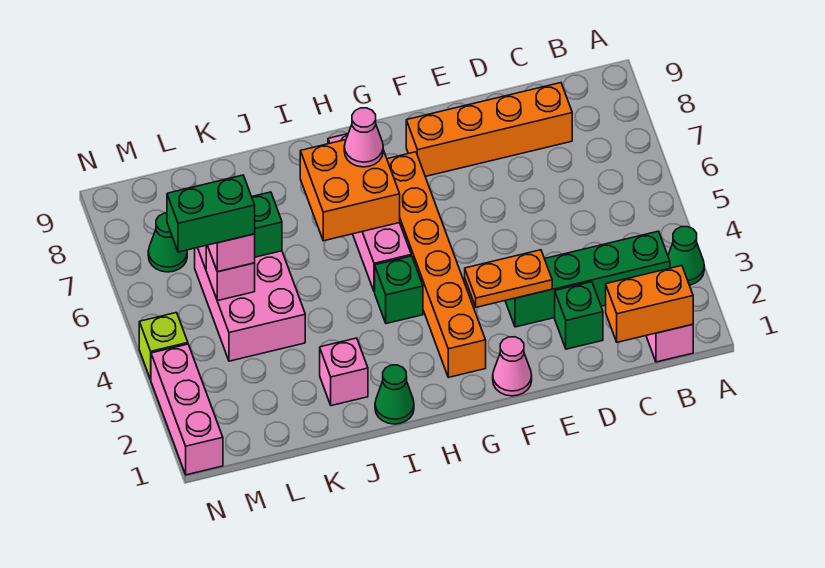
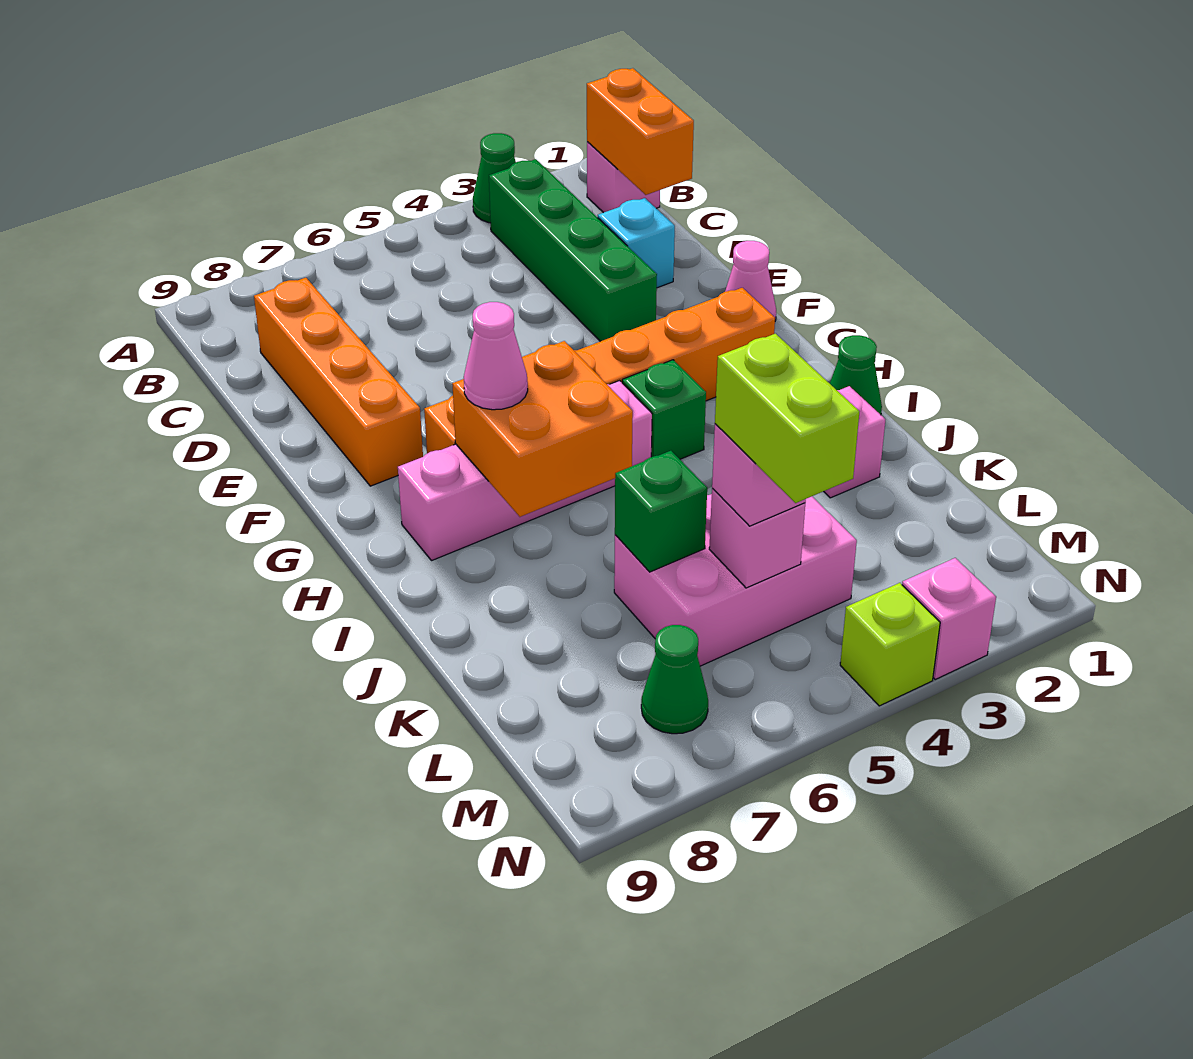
green 1x1 brick [555,282,603,349] -> cyan 1x1 brick [598,198,675,288]
orange 1x2 plate [465,250,552,307] -> none
green 1x2 brick [167,175,255,252] -> lime 1x2 brick [715,334,859,503]
pink 1x3 brick [151,344,223,475] -> pink 1x1 brick [902,558,996,679]

